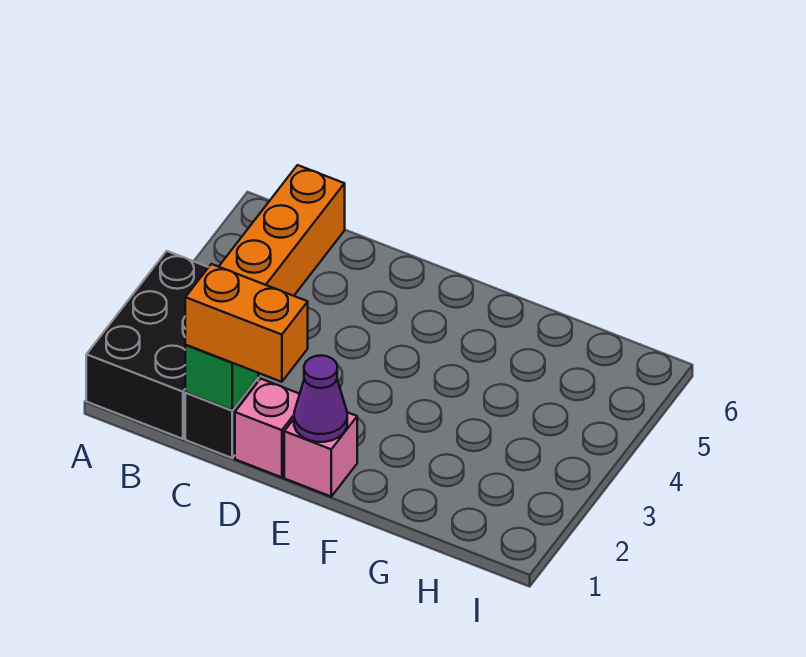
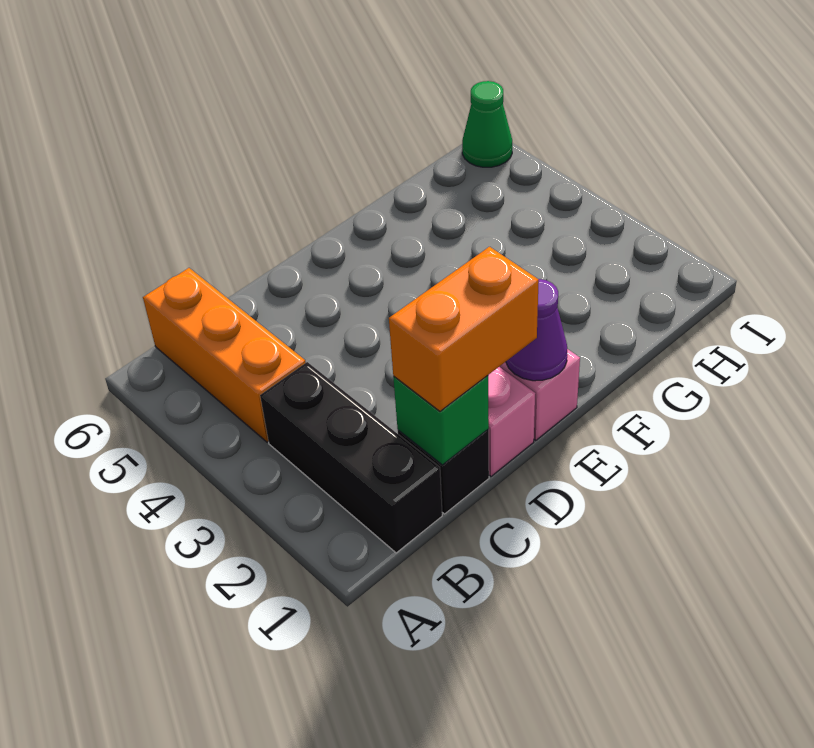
black 2x3 brick [86,251,208,439] -> black 1x3 brick [260,362,442,553]
none -> green 1x1 cone [462,81,512,167]

